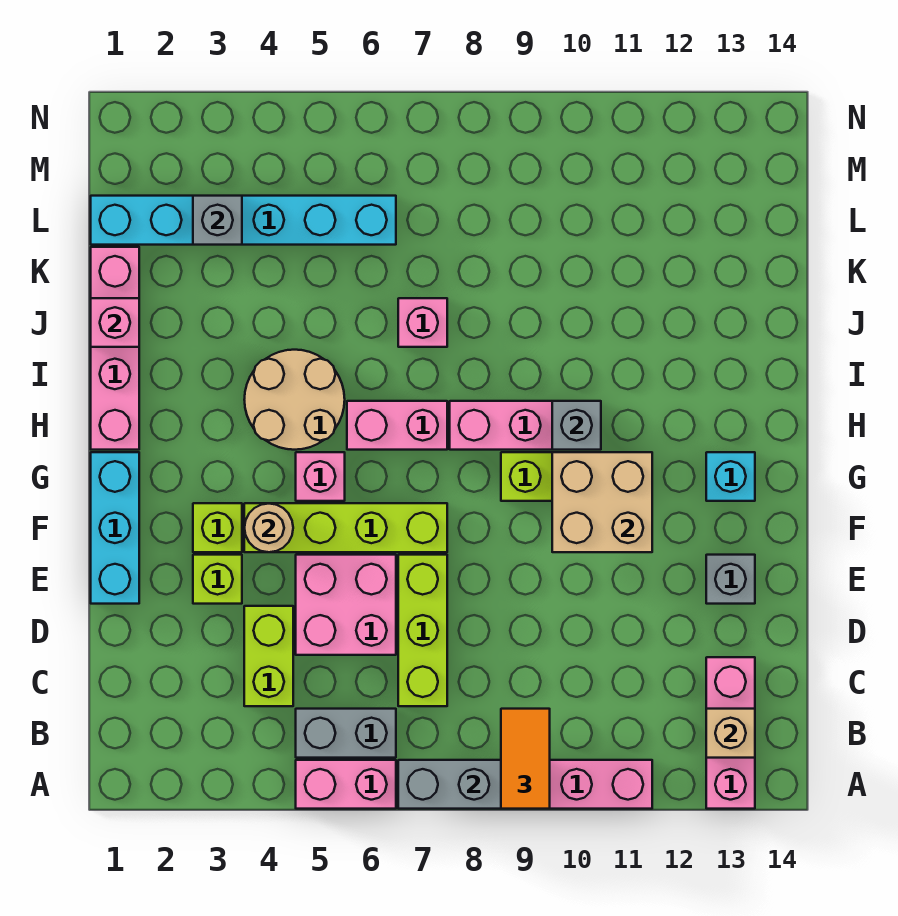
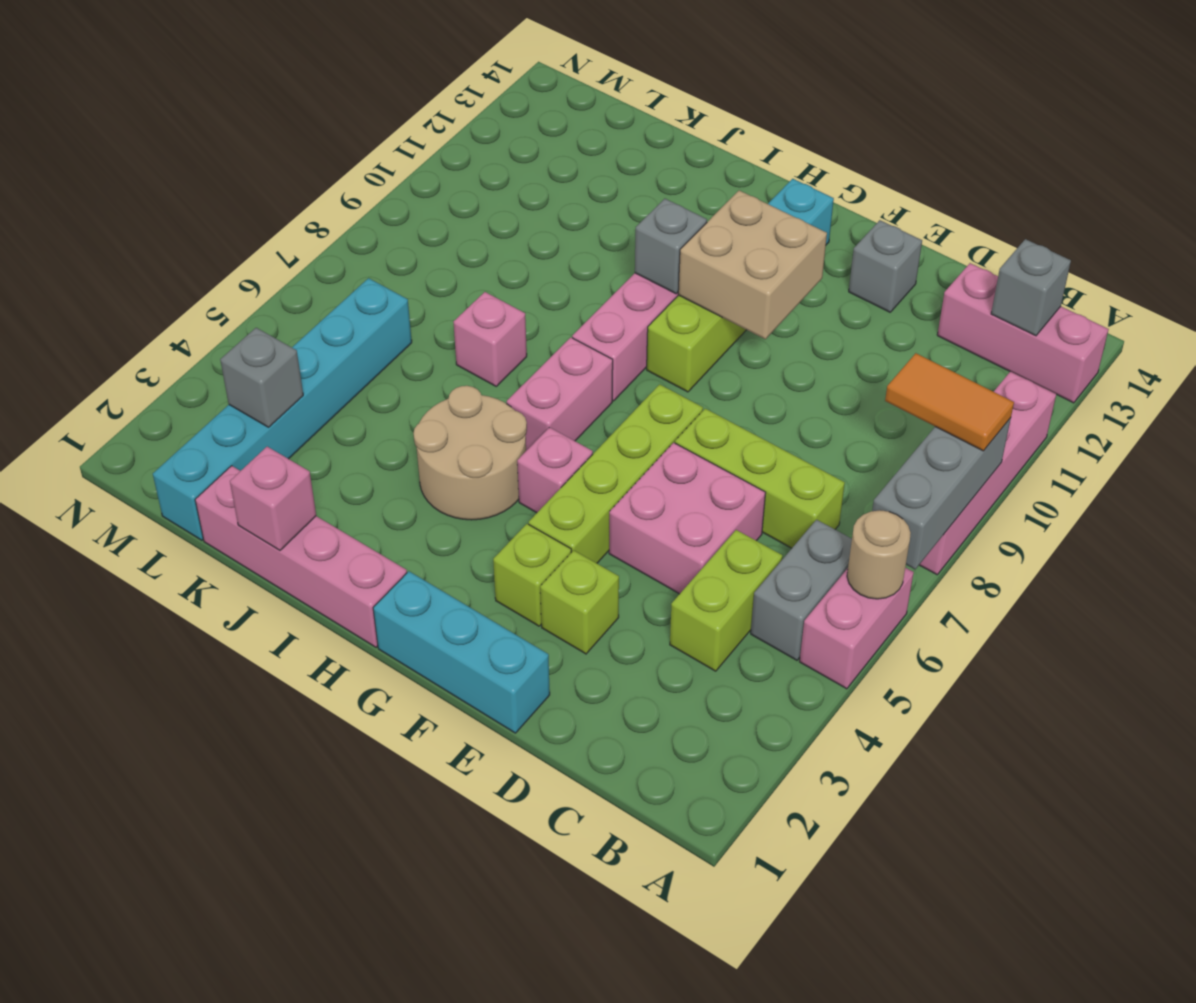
tan 1x1 brick [706,709,755,758] -> grey 1x1 brick [991,239,1071,336]
lime 1x2 brick [244,606,293,706] -> lime 1x2 brick turned to [670,530,782,671]
tan 1x1 round brick [244,503,293,552] -> tan 1x1 round brick moved to [847,510,911,599]

